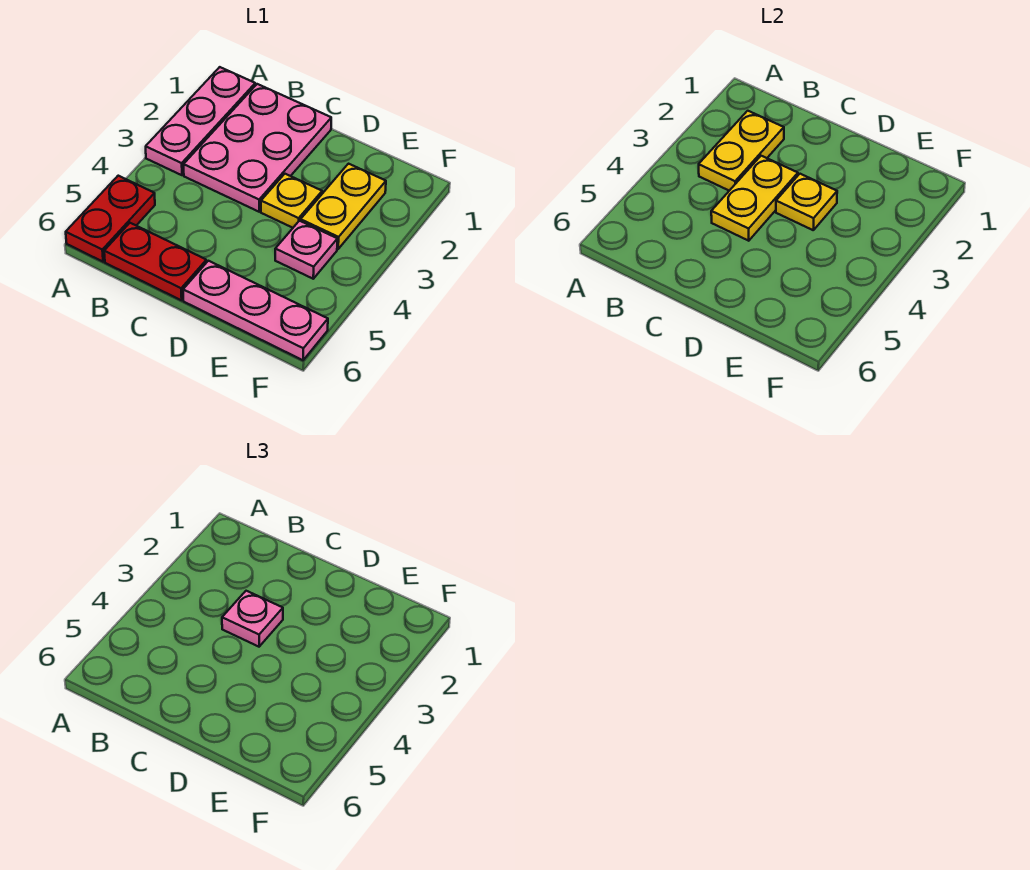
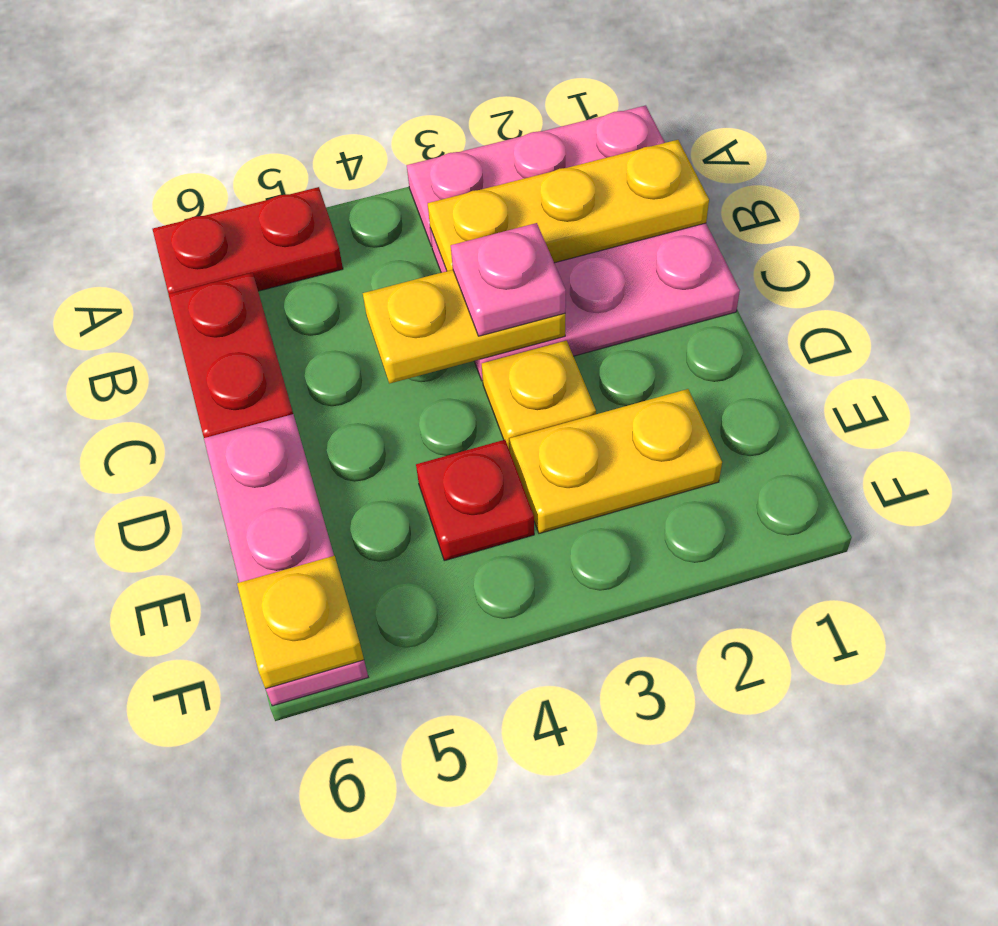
yellow 1x2 plate [699,111,784,191] -> yellow 1x3 plate [428,140,709,271]
yellow 1x1 plate [776,174,837,230] -> yellow 1x1 plate moved to [237,556,364,689]
pink 1x1 plate [275,221,337,279] -> red 1x1 plate [416,440,534,561]

